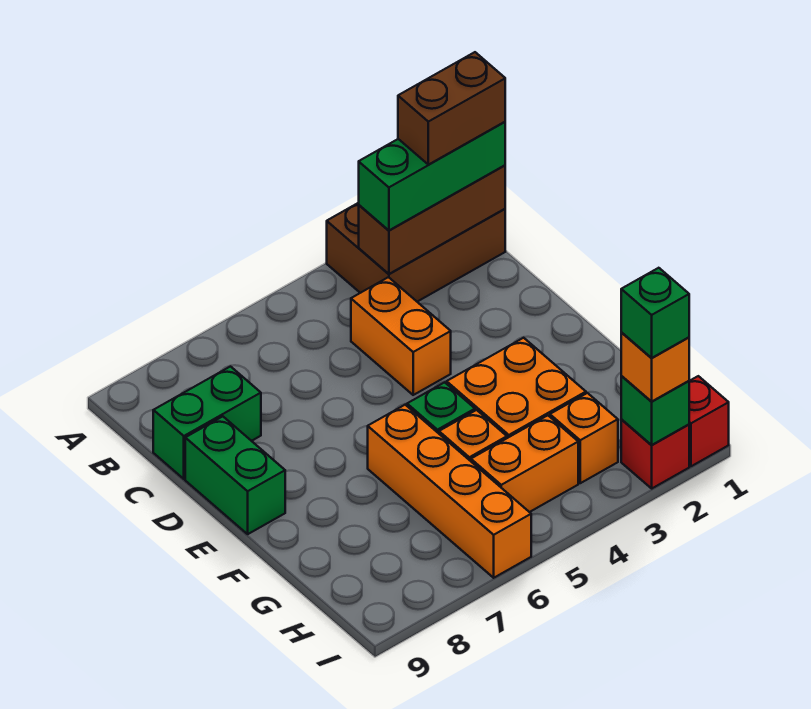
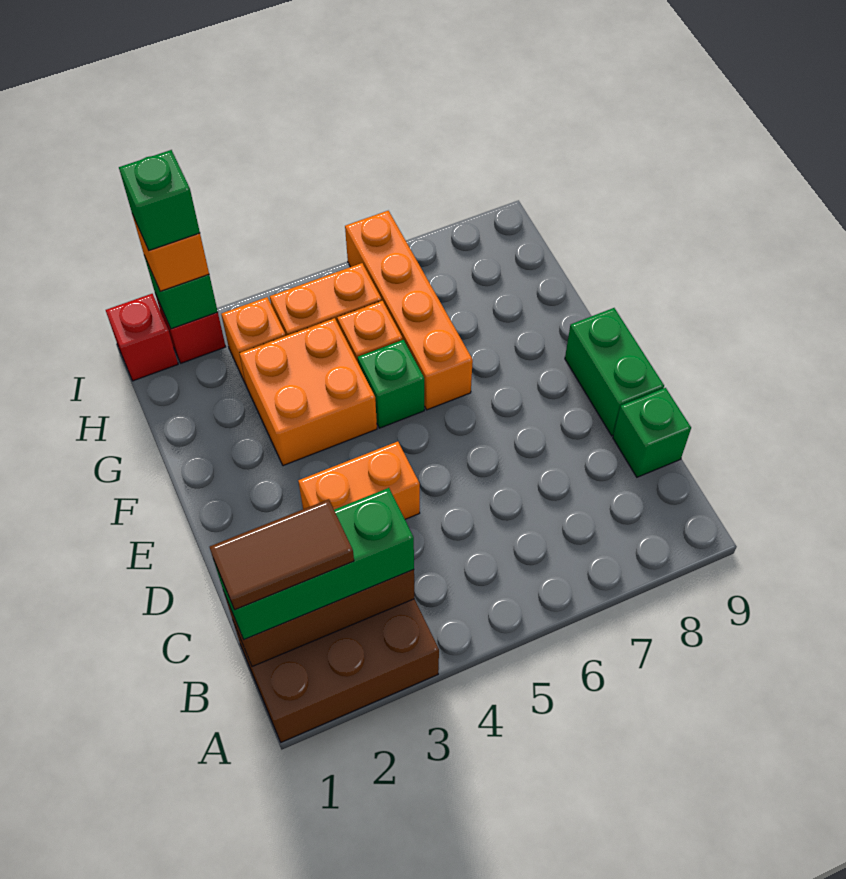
brown 1x2 brick [398,52,505,165] -> brown 1x2 tile [210,499,354,610]
orange 1x2 brick [351,277,451,395] -> orange 1x2 brick turned to [298,442,420,519]
green 1x2 brick [153,367,261,479] -> green 1x1 brick [613,388,691,477]

